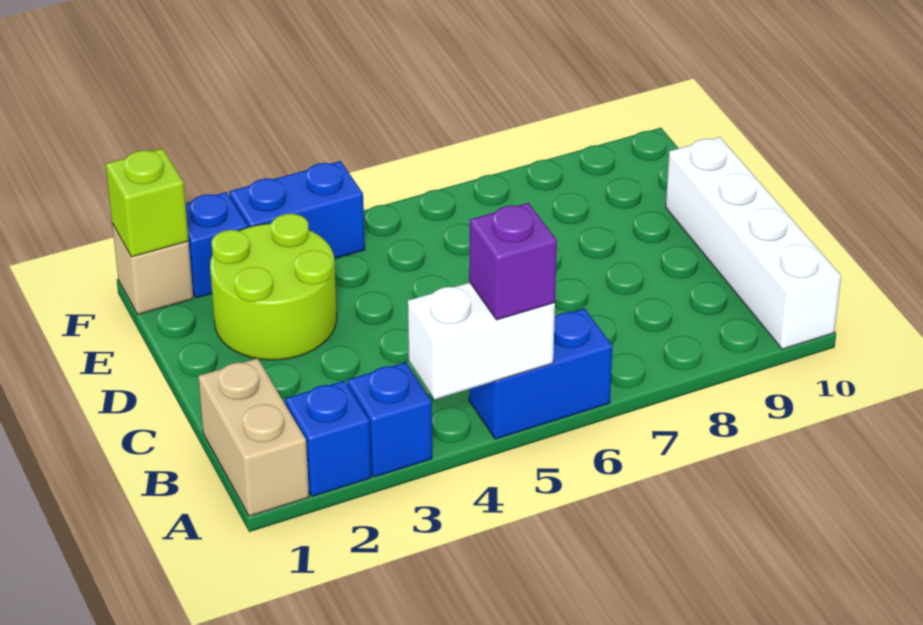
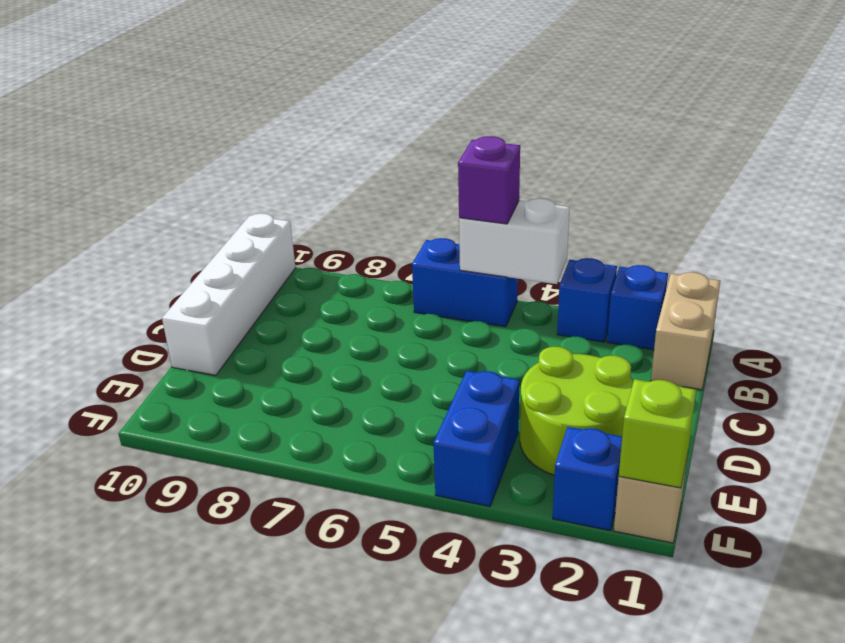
blue 1x2 brick [229,161,365,259] -> blue 1x2 brick turned to [434,371,520,506]

